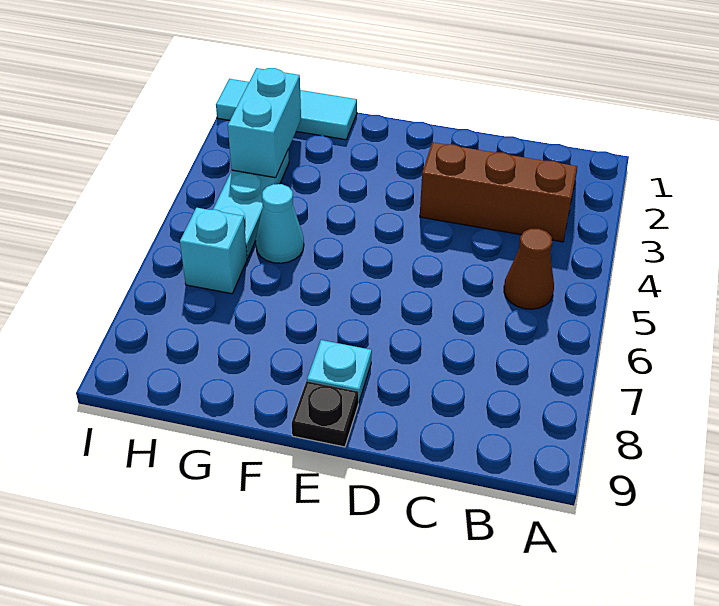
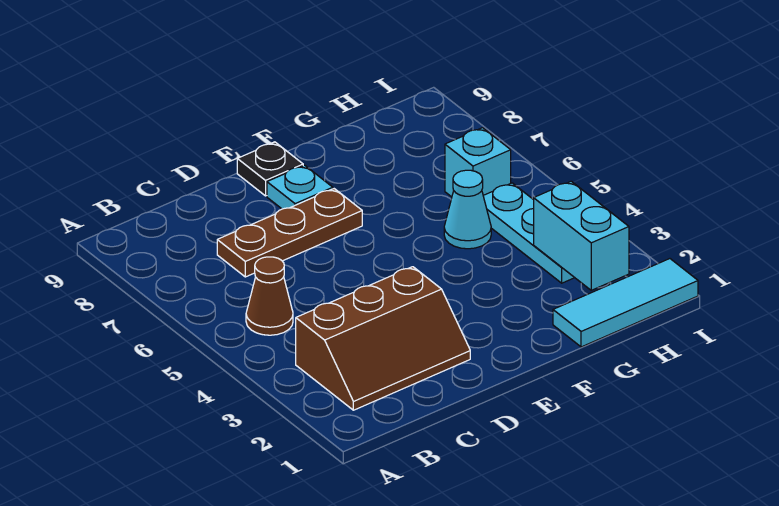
none -> brown 1x3 plate [217,189,362,277]

